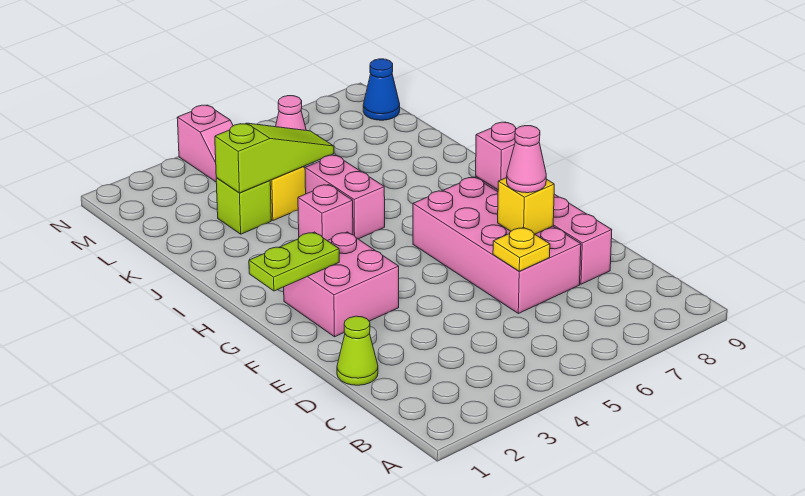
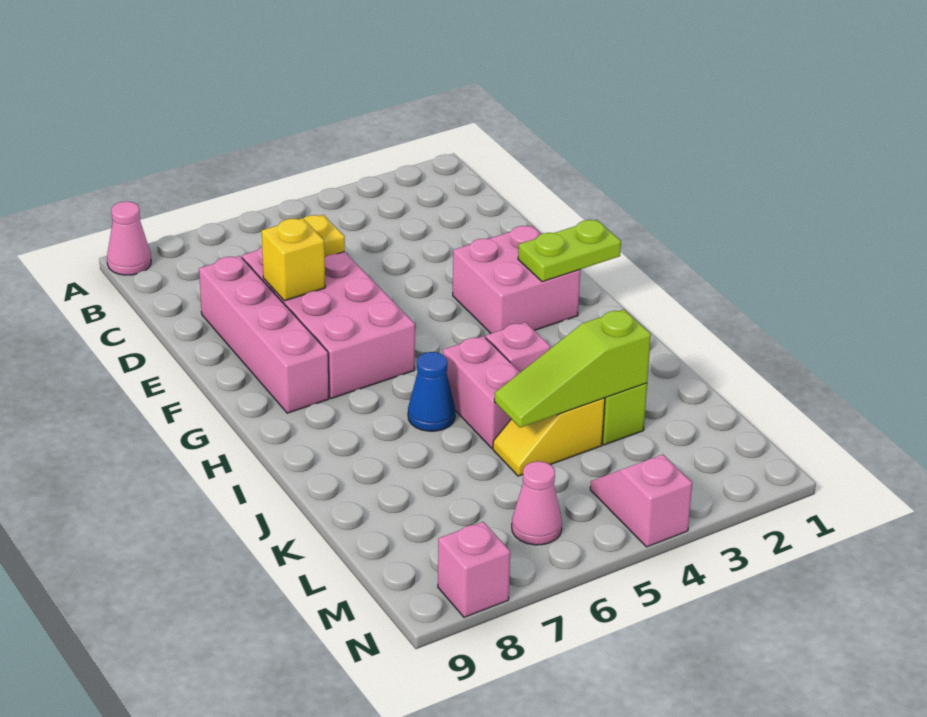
lime 1x1 cone [337,316,378,385] -> none
pink 1x1 cone [507,126,546,193] -> pink 1x1 cone moved to [107,202,151,275]
pink 1x1 brick [476,122,516,190] -> pink 1x1 brick moved to [438,522,510,617]
blue 1x1 cone [363,59,400,120] -> blue 1x1 cone moved to [408,352,455,431]

